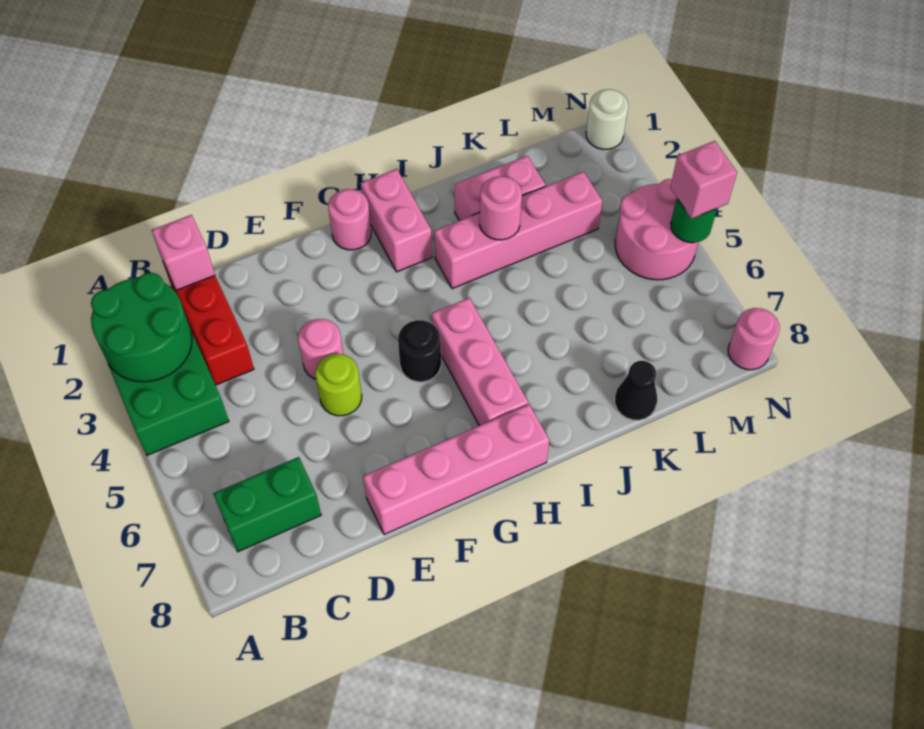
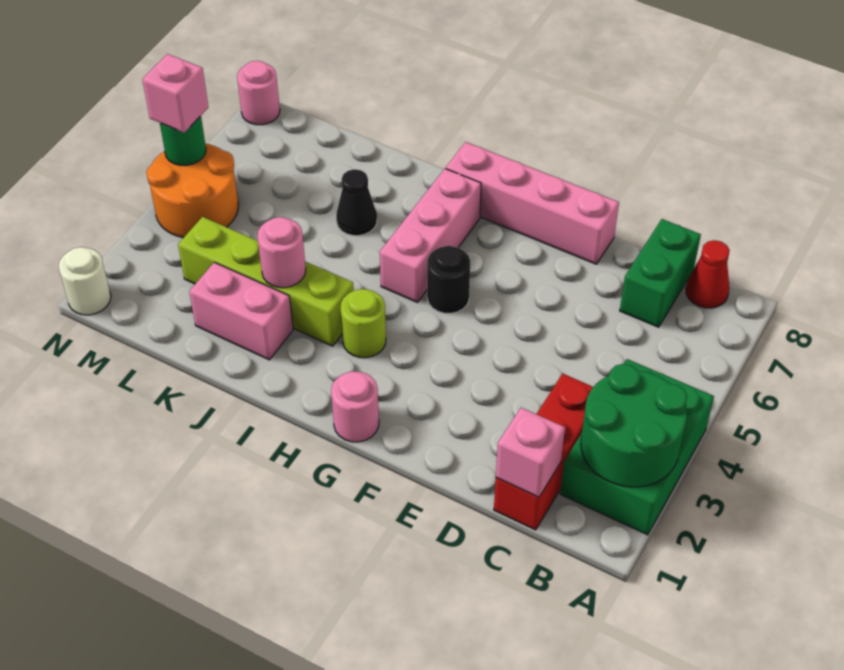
green 1x2 brick [213,457,321,552] -> green 1x2 brick turned to [620,219,701,327]
none -> red 1x1 cone [686,240,730,308]
pink 1x1 round brick [298,319,344,379] -> none
lime 1x1 round brick [315,354,362,416] -> lime 1x1 round brick moved to [341,289,386,358]
pink 1x2 brick [361,169,432,272] -> none
pink 1x4 brick [434,172,602,289] -> lime 1x4 brick [178,217,354,346]
black 1x1 cone [615,361,657,420] -> black 1x1 cone moved to [336,169,377,236]
pink 2x2 round brick [615,179,698,280] -> orange 2x2 round brick [146,144,238,238]

